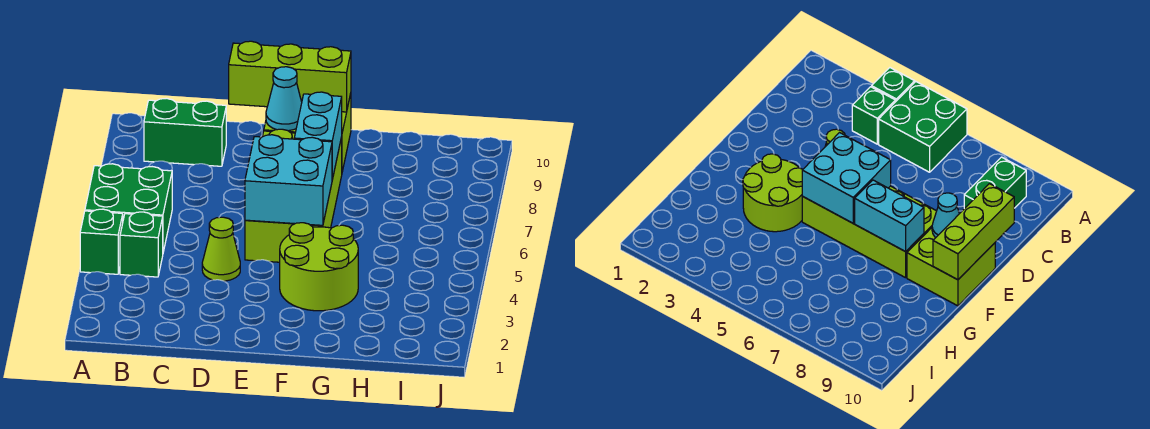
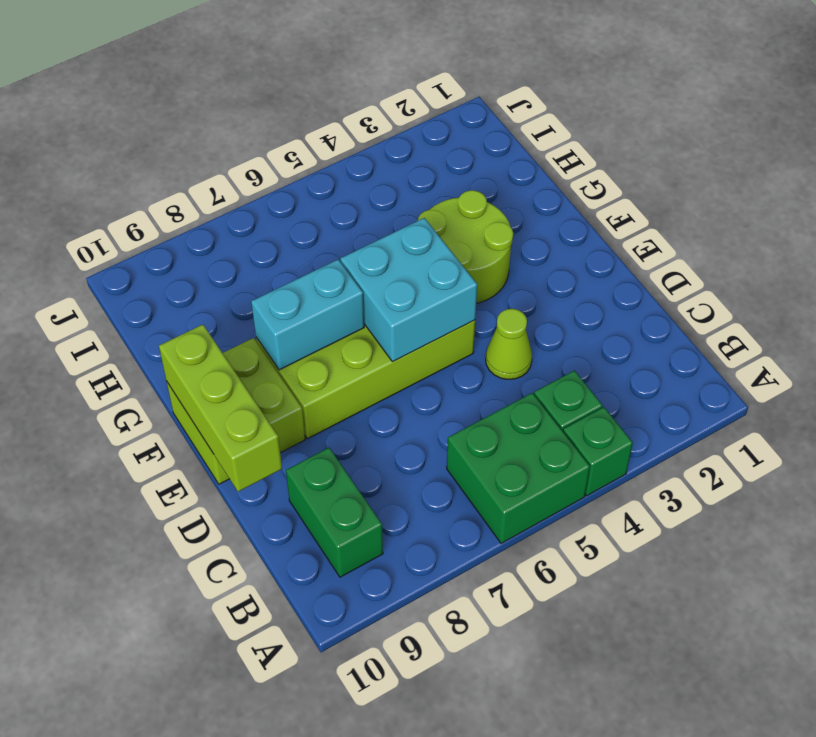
cyan 1x1 cone [266,67,302,131] -> none

